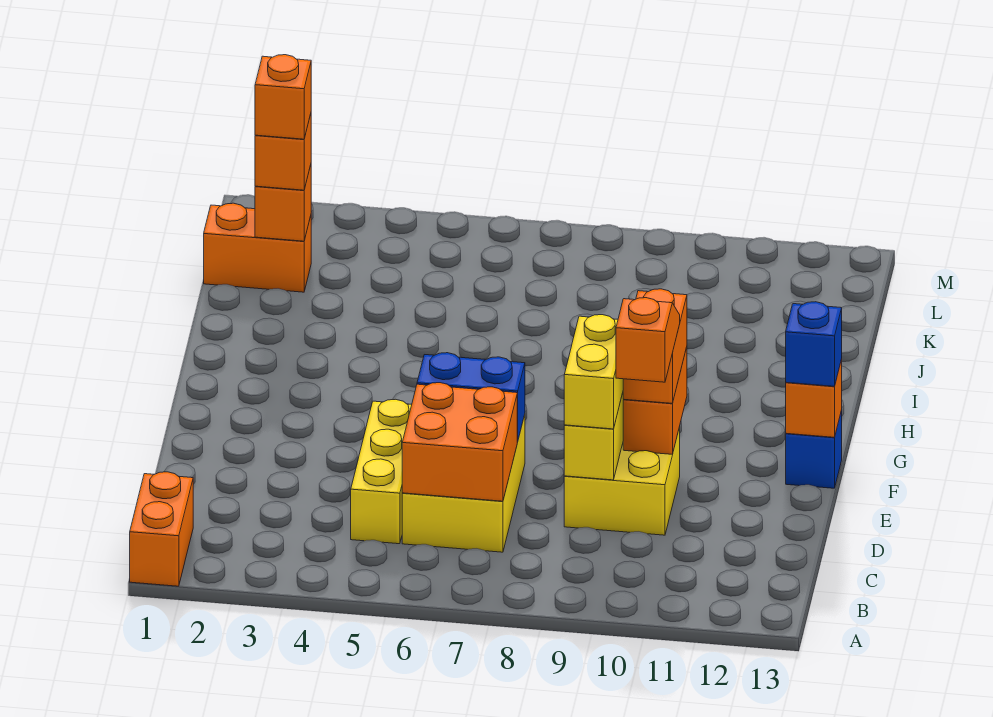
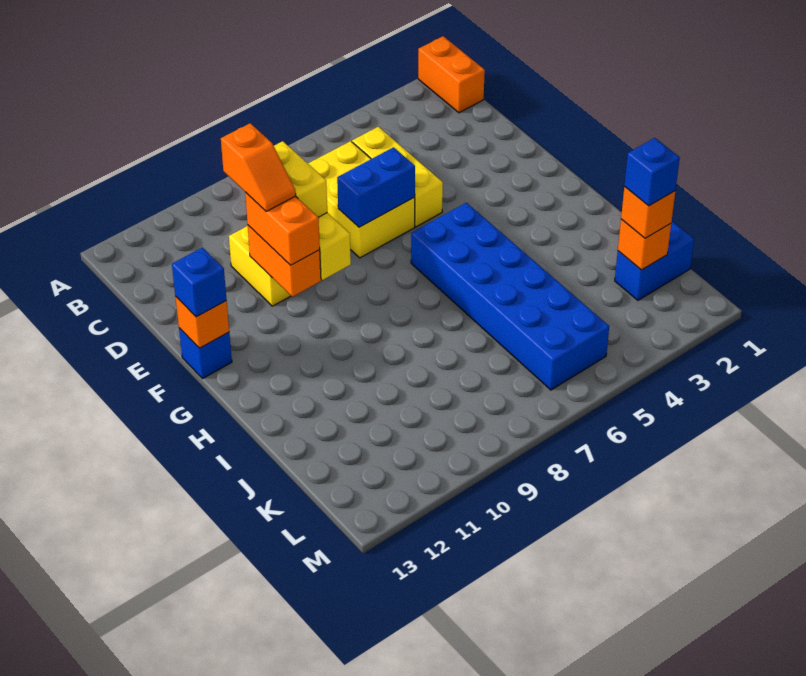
orange 2x2 brick [402,383,518,501] -> none
none -> blue 2x6 brick [411,203,609,390]
orange 1x2 brick [204,203,311,292] -> blue 1x2 brick [615,221,694,300]
orange 1x1 brick [255,55,311,139] -> blue 1x1 brick [624,138,680,206]

